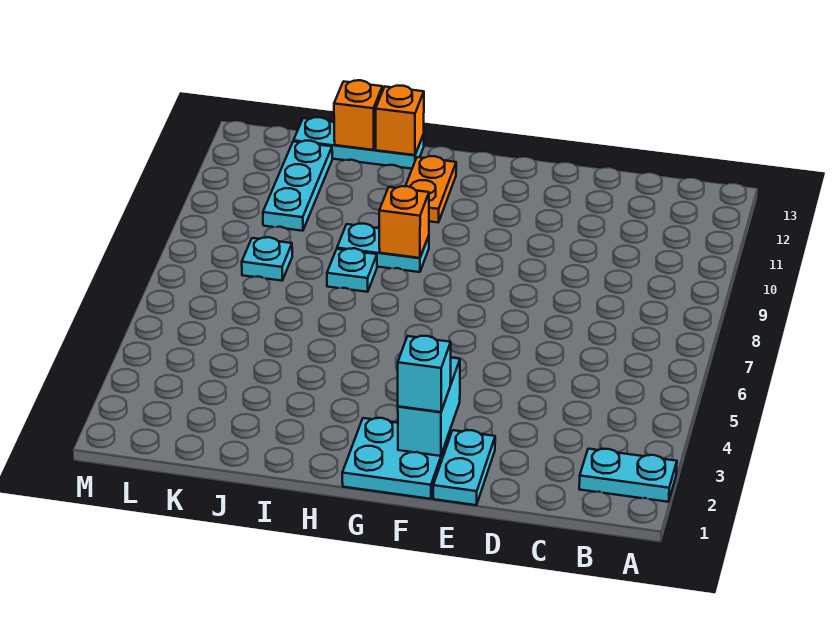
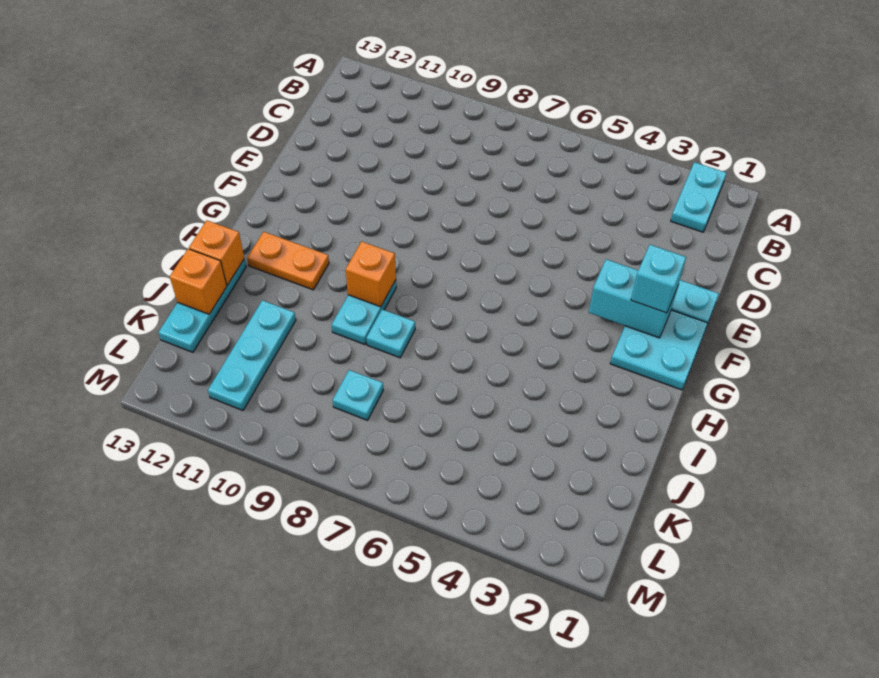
cyan 1x3 plate [263,141,332,231] -> cyan 1x3 plate turned to [208,300,296,410]

